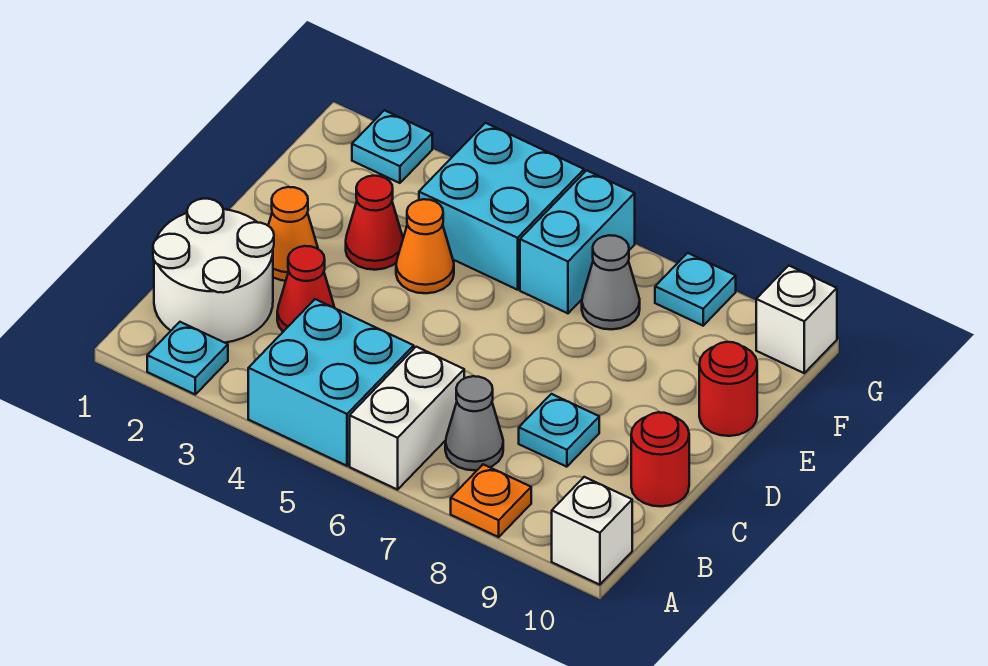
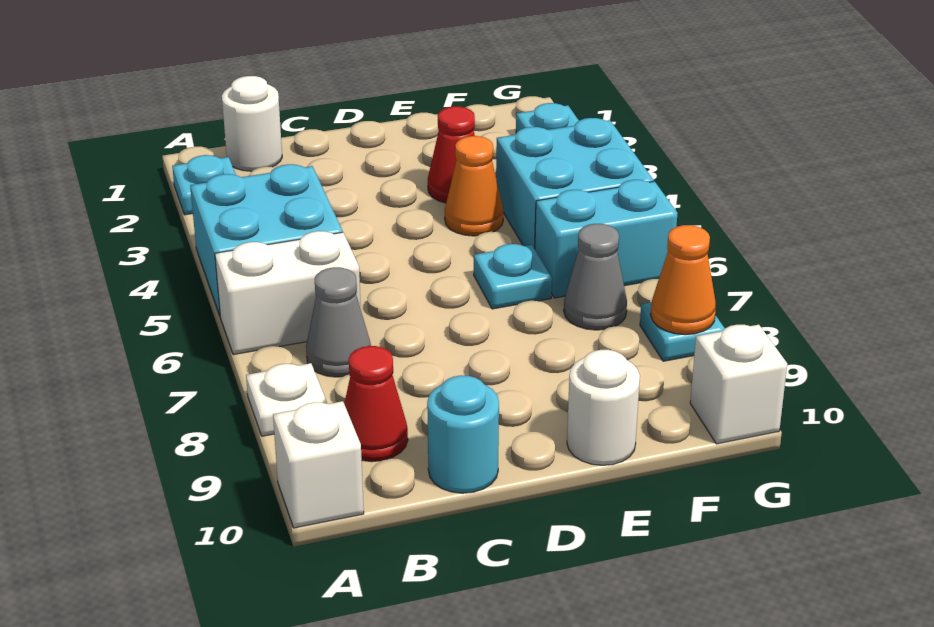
orange 1x1 plate [451,464,531,537] -> white 1x1 plate [246,363,327,436]
white 2x2 round brick [153,199,274,343] -> white 1x1 round brick [222,76,282,171]
red 1x1 cone [277,246,335,332] -> red 1x1 cone moved to [344,346,408,462]
cyan 1x1 plate [519,394,599,467] -> cyan 1x1 plate moved to [474,244,552,309]
red 1x1 round brick [631,412,689,506] -> cyan 1x1 round brick [427,375,499,493]
orange 1x1 cone [268,187,318,281] -> orange 1x1 cone moved to [651,225,716,335]
red 1x1 round brick [699,342,757,436] -> white 1x1 round brick [567,350,640,465]

